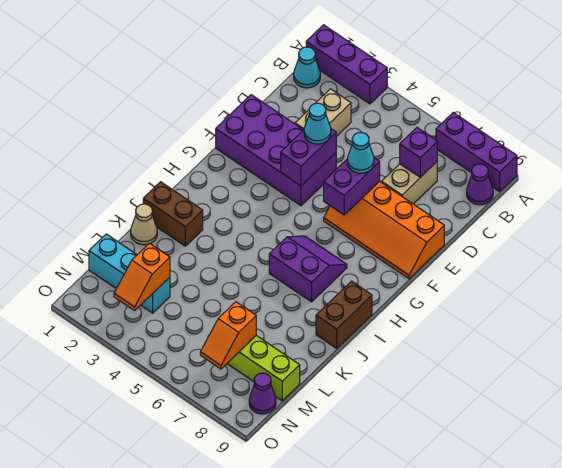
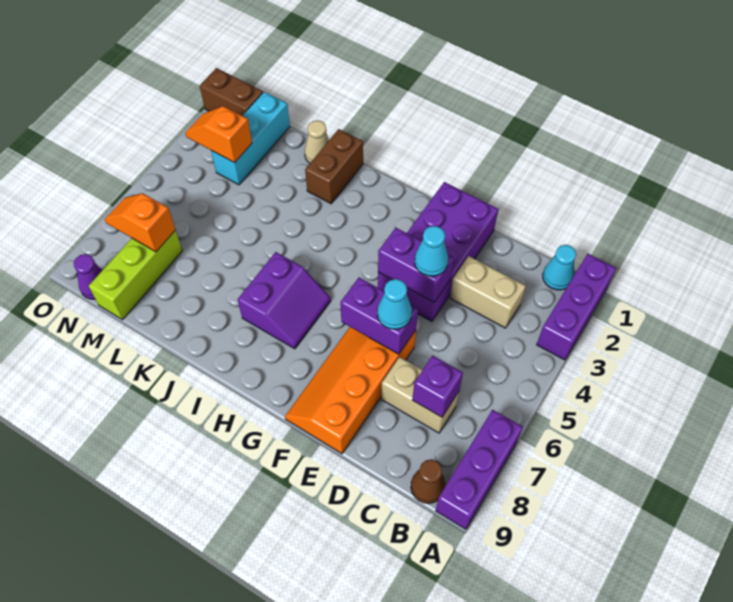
purple 1x1 cone [467,164,493,205] -> brown 1x1 cone [411,459,445,503]
brown 1x2 brick [316,281,372,348] -> brown 1x2 brick moved to [200,68,263,115]

